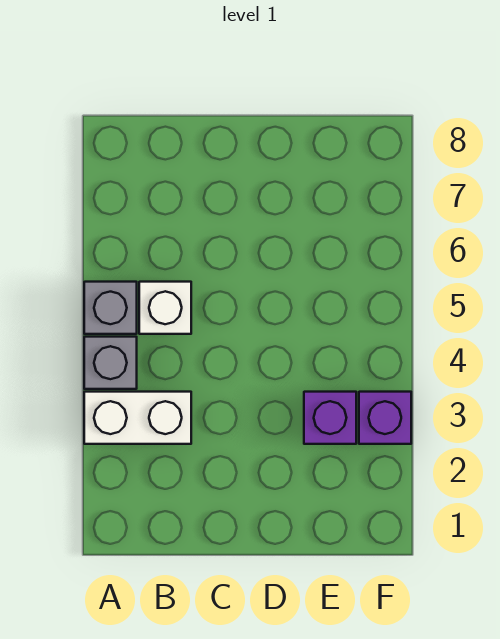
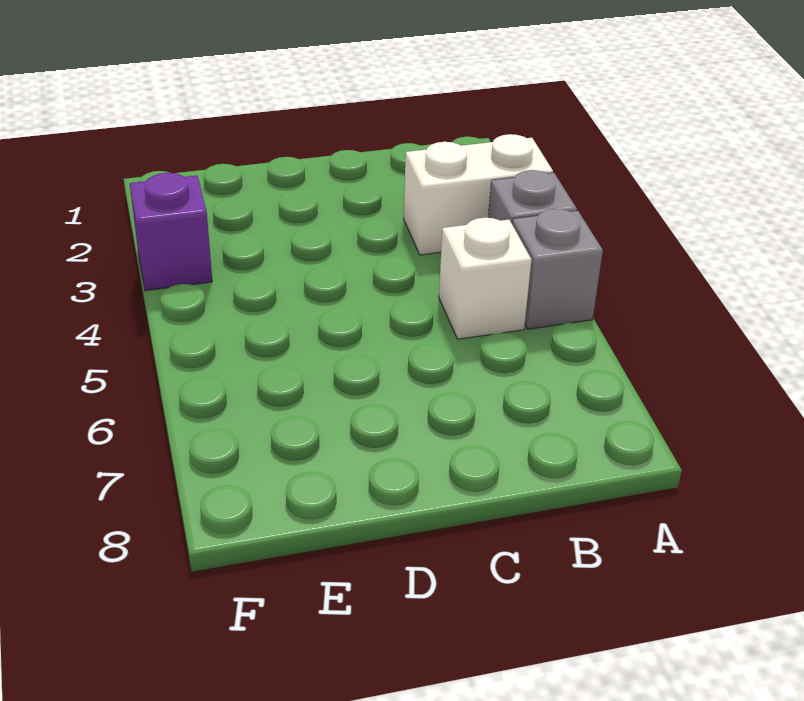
purple 1x1 brick [304,392,356,444] -> none

